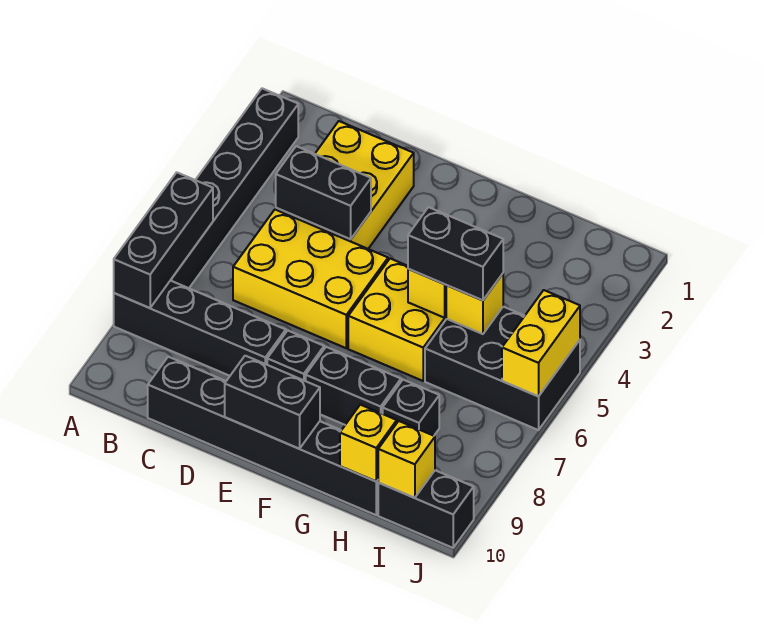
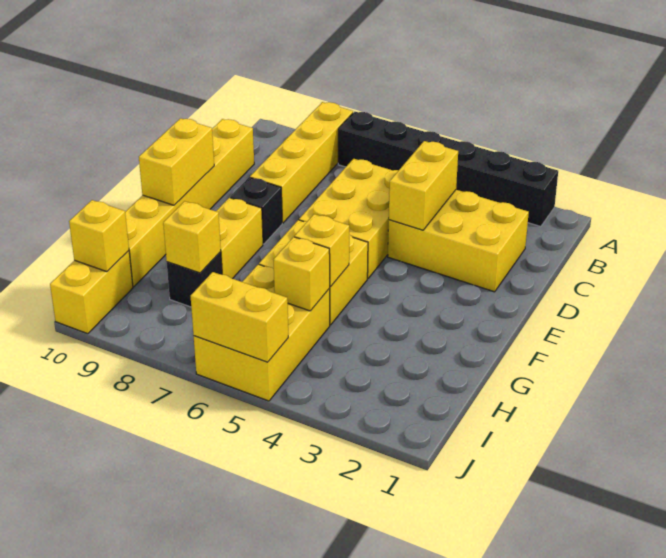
black 1x3 brick [114,172,213,308] -> none
black 1x4 brick [114,280,286,376] -> yellow 1x4 brick [250,102,353,223]
black 1x2 brick [276,146,371,239] -> yellow 1x2 brick [389,141,458,230]
black 1x6 brick [148,357,378,515] -> yellow 1x6 brick [125,119,254,287]
black 1x2 brick [225,356,320,449] -> yellow 1x2 brick [139,118,214,205]
black 1x2 brick [306,347,401,425] -> yellow 1x2 brick [216,198,263,279]
black 1x2 brick [408,207,503,300] -> none
black 2x3 brick [425,307,580,430] -> yellow 2x3 brick [194,264,330,401]
yellow 1x1 brick [340,405,397,481] -> yellow 1x1 brick moved to [163,201,221,273]
black 1x2 brick [378,470,474,548] -> yellow 1x2 brick [50,251,133,334]

